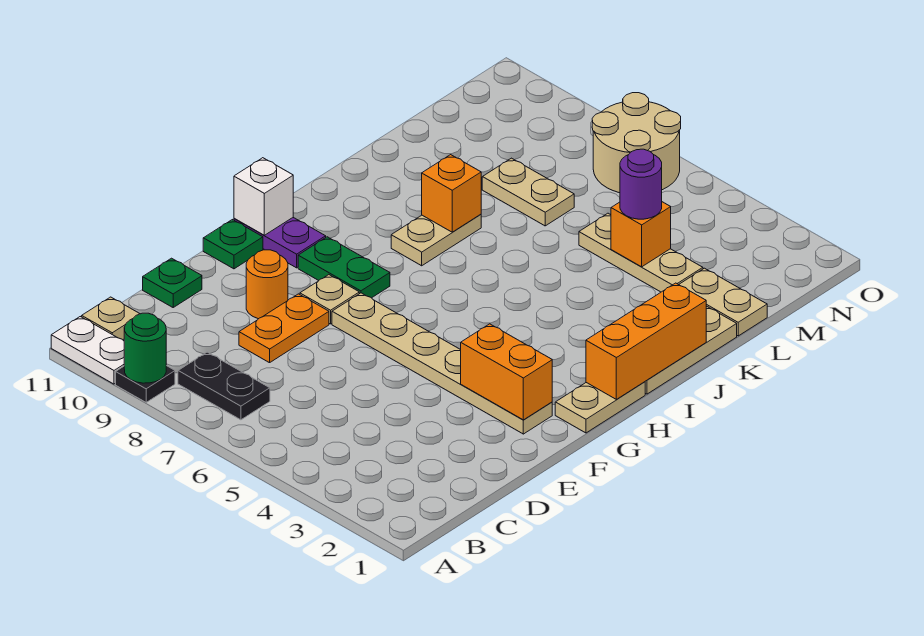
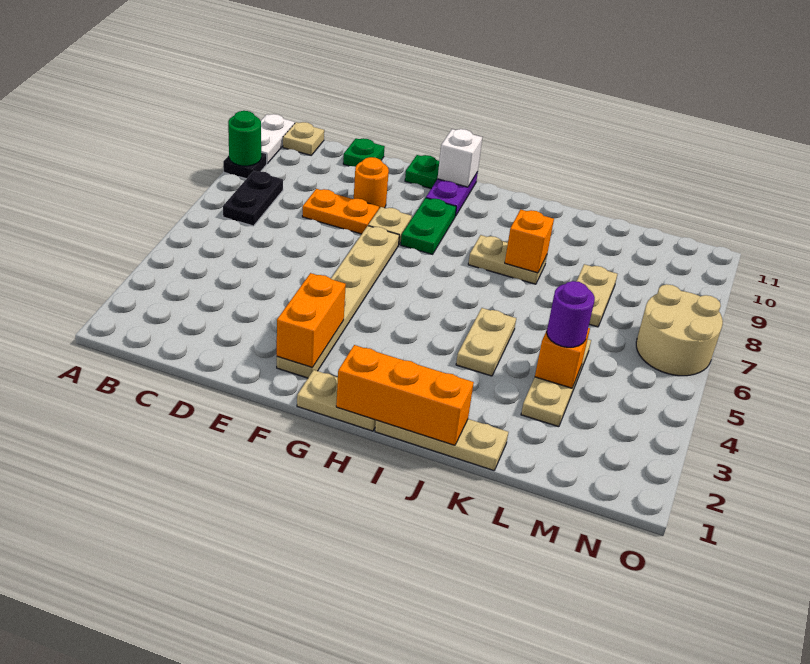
tan 1x2 plate [679,268,767,336] -> tan 1x2 plate moved to [456,308,516,376]

